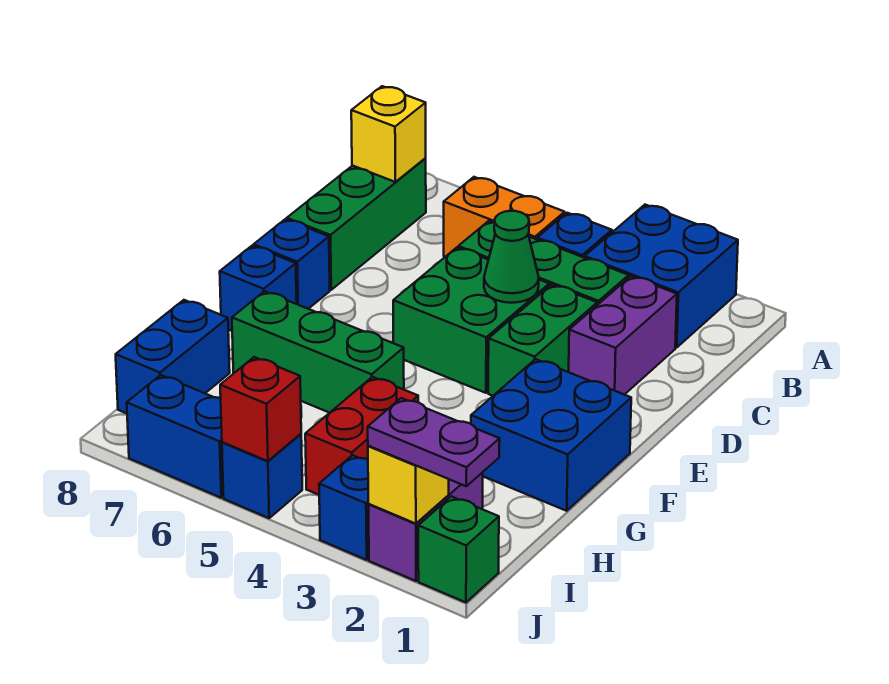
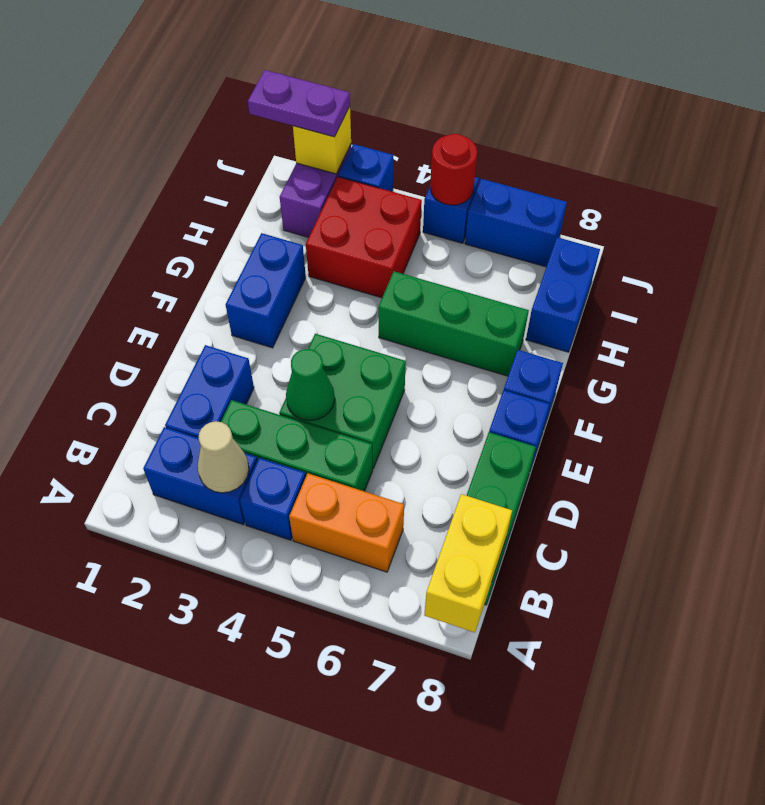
blue 2x2 brick [585,205,738,348] -> blue 1x2 brick [143,427,257,525]
none -> tan 1x1 cone [198,421,249,493]
yellow 1x1 brick [351,86,426,182] -> yellow 1x2 brick [424,494,512,632]
purple 1x2 brick [569,276,677,395] -> blue 1x2 brick [165,345,254,438]
green 1x2 brick [488,285,597,396] -> none
blue 2x2 brick [471,359,631,511] -> blue 1x2 brick [226,233,306,348]
red 1x2 brick [305,377,418,495] -> red 2x2 brick [306,177,422,298]
green 1x1 brick [418,496,499,602] -> none
red 1x1 brick [220,357,301,461] -> red 1x1 round brick [430,134,477,205]

